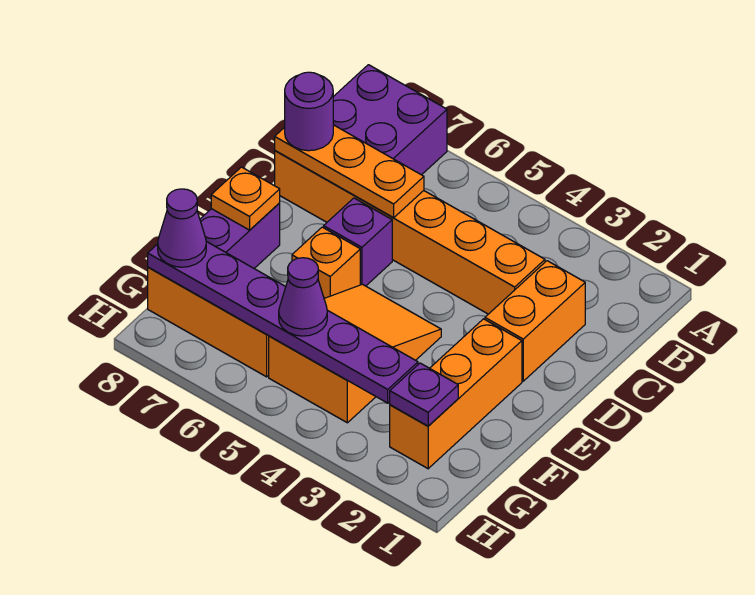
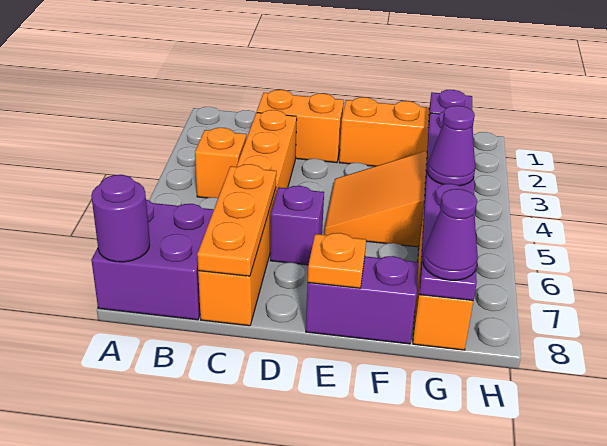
purple 1x1 round brick [285,72,333,151] -> purple 1x1 round brick moved to [91,175,150,262]
orange 1x1 brick [292,227,360,298] -> orange 1x1 brick moved to [195,128,246,198]

